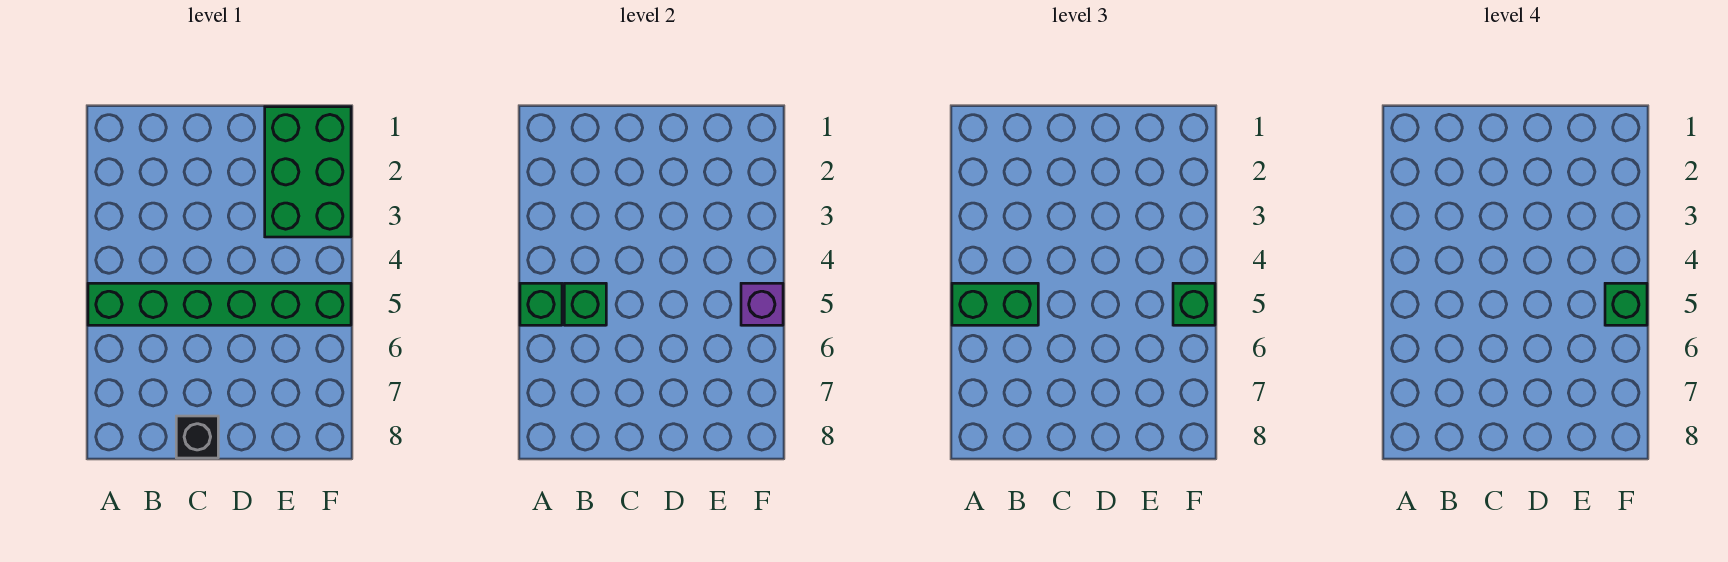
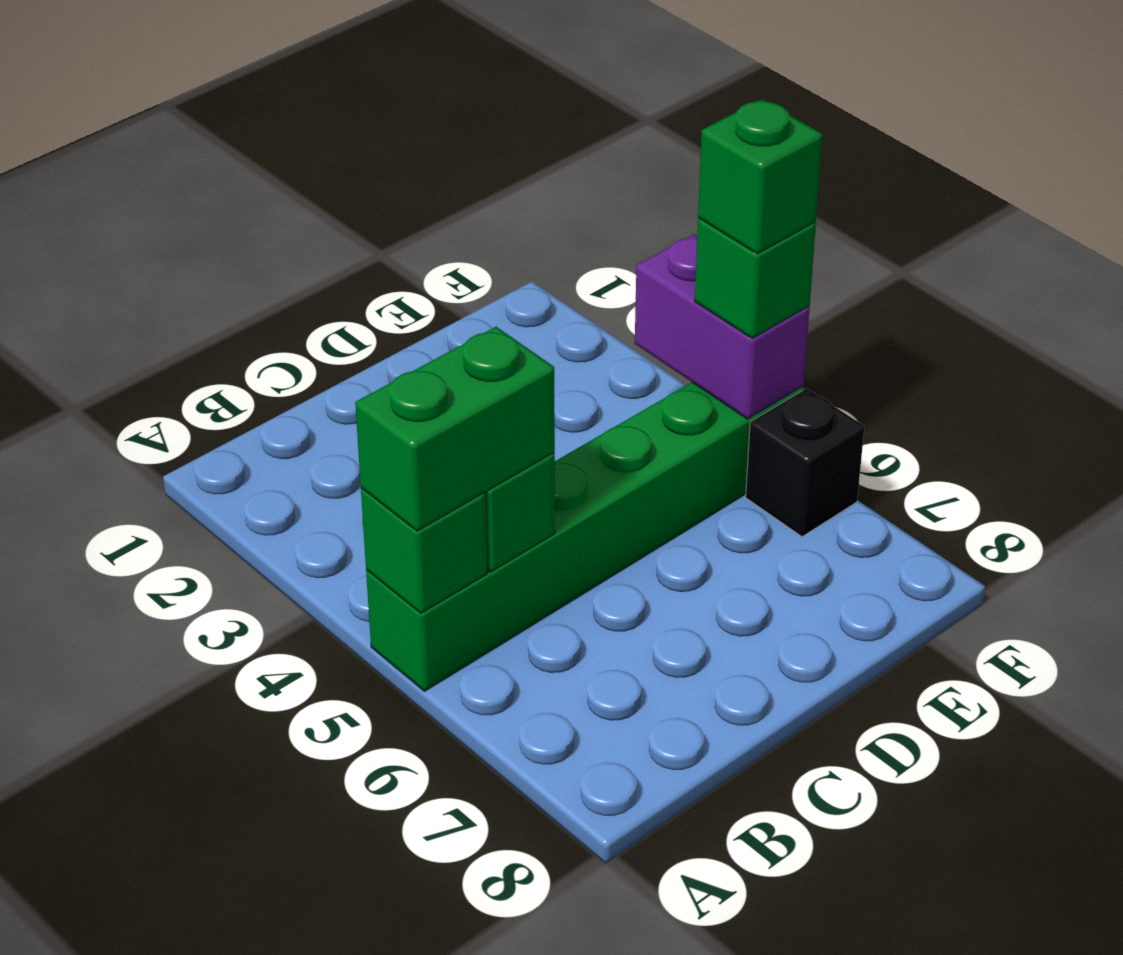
black 1x1 brick [176,416,218,458] -> black 1x1 brick moved to [746,389,864,537]
green 2x3 brick [265,107,351,237] -> none
purple 1x1 brick [741,283,783,325] -> purple 1x2 brick [635,234,810,419]

